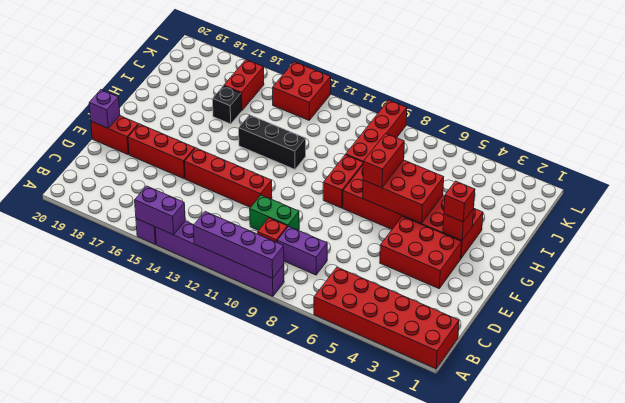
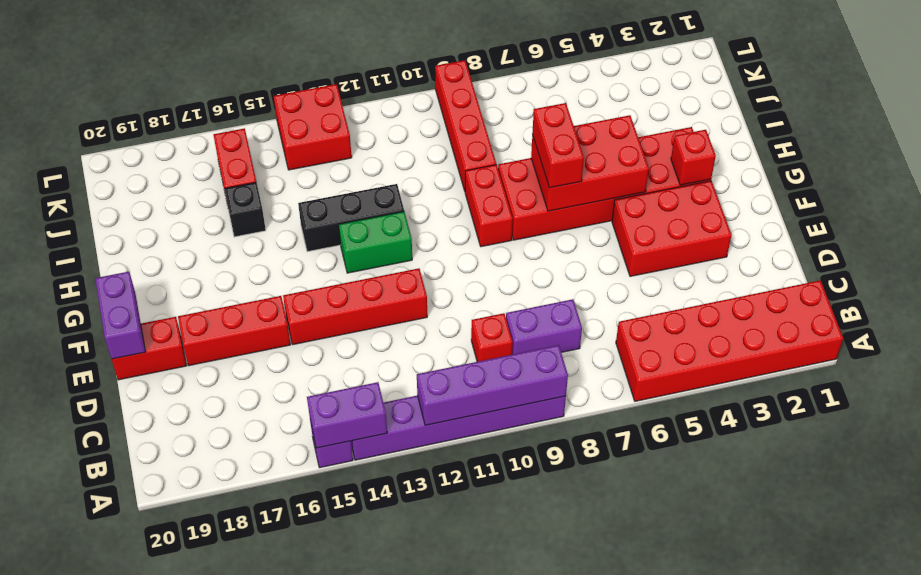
green 1x2 brick [250,195,299,230] -> green 1x2 brick moved to [339,211,412,273]
purple 1x1 brick [89,90,120,128] -> purple 1x2 brick [95,272,145,359]
red 1x1 brick [444,181,475,222] -> none

